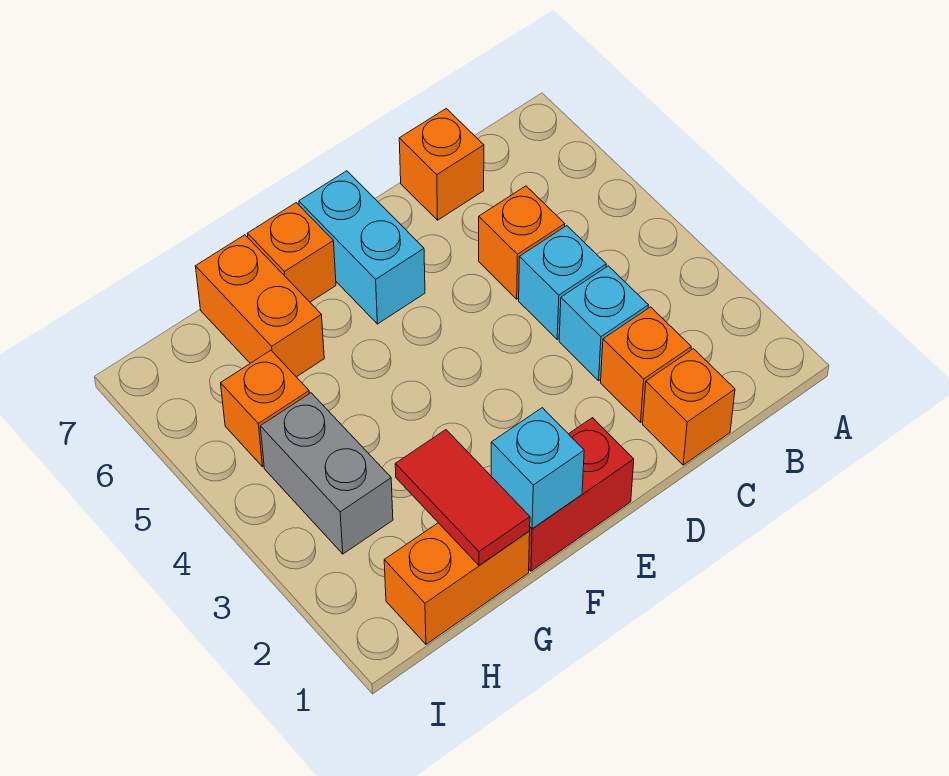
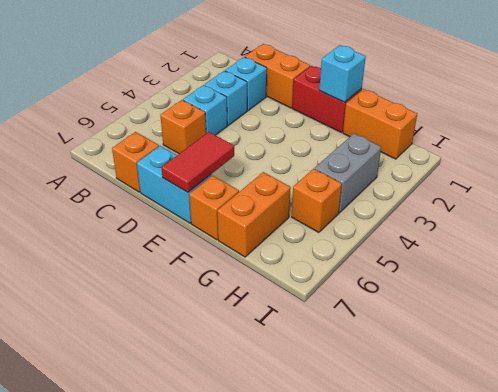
orange 1x1 brick [643,349,735,465] -> orange 1x2 brick [245,44,310,108]
orange 1x1 brick [601,307,691,422] -> cyan 1x1 brick [225,57,267,111]
cyan 1x2 brick [299,171,425,324] -> cyan 1x2 brick turned to [137,146,211,223]
red 1x2 tile [395,430,530,565] -> red 1x2 tile moved to [161,132,234,192]

